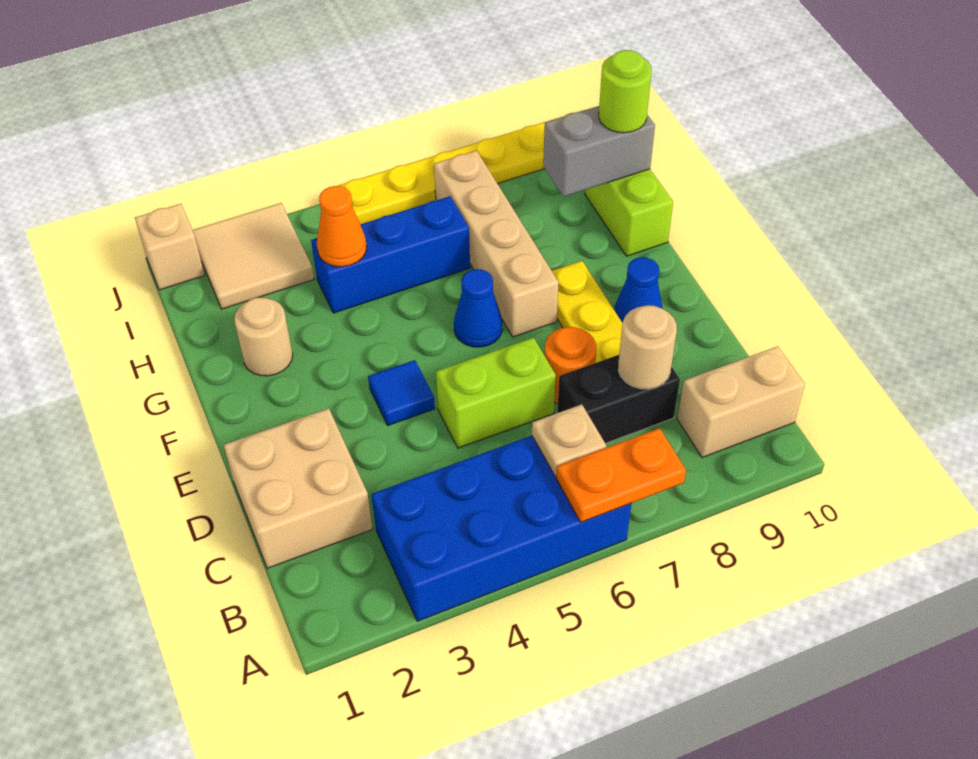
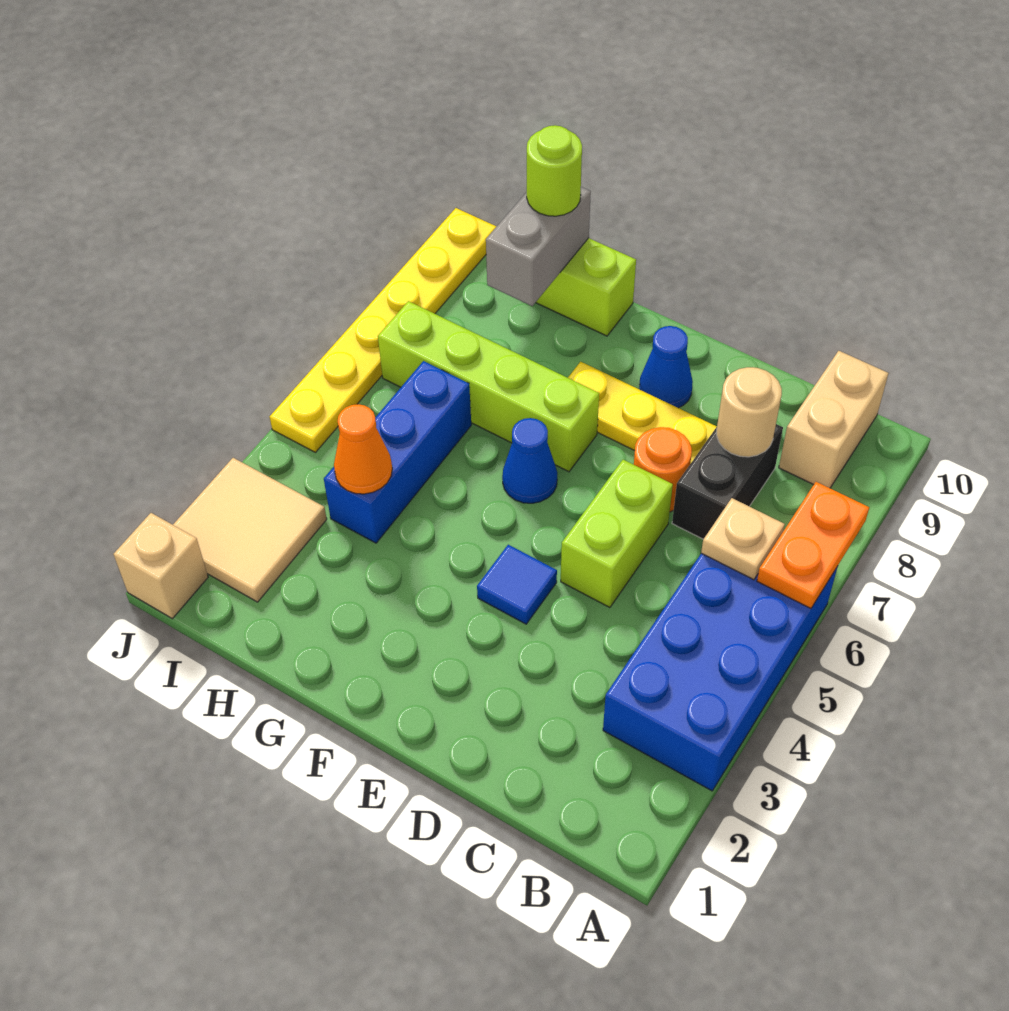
tan 2x2 brick [224,408,373,568] -> none
tan 1x4 brick [434,150,559,337] -> lime 1x4 brick [378,301,599,472]
tan 1x1 round brick [234,297,293,376] -> none

